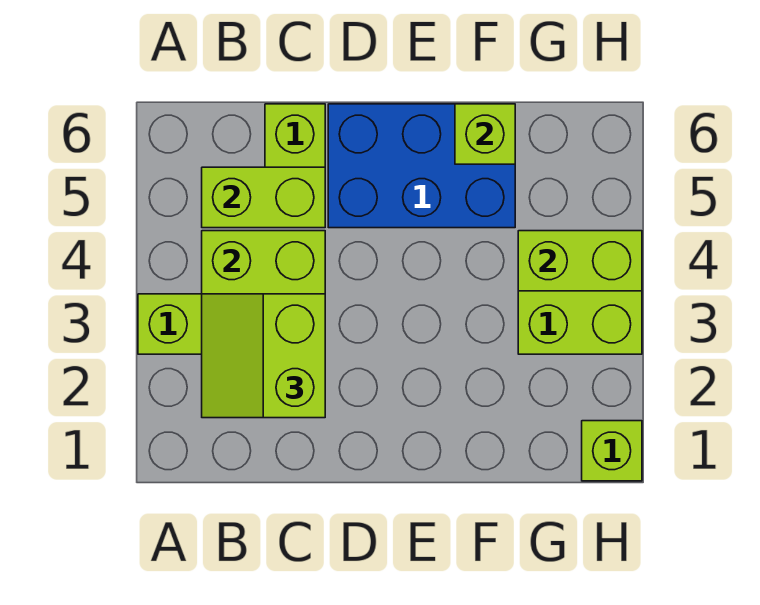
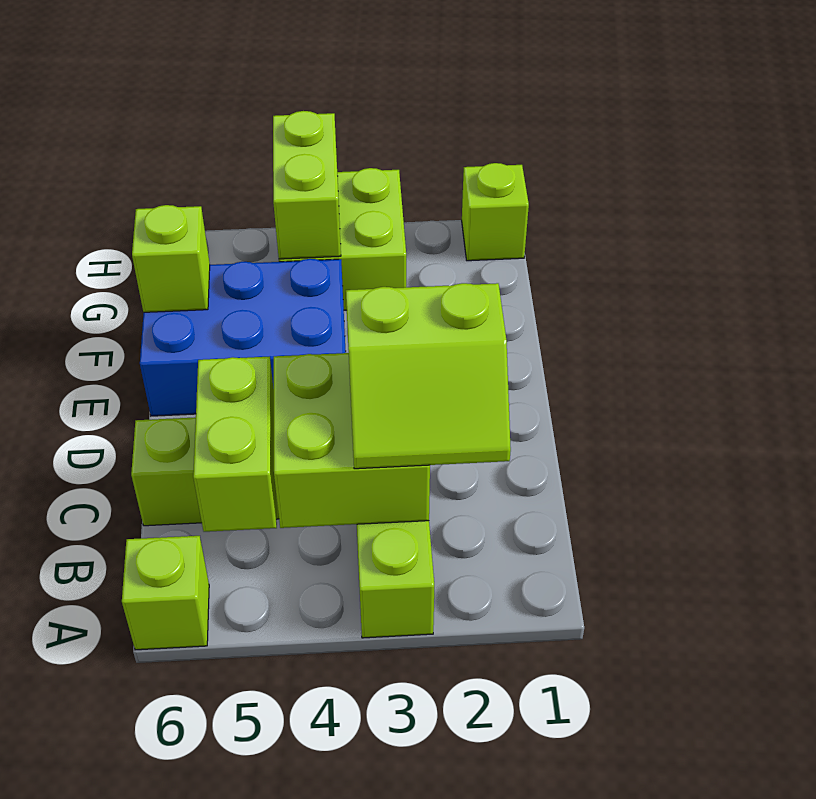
none -> lime 1x1 brick [122,536,209,650]
blue 2x3 brick [328,104,515,228] -> blue 2x3 brick turned to [140,259,346,416]

